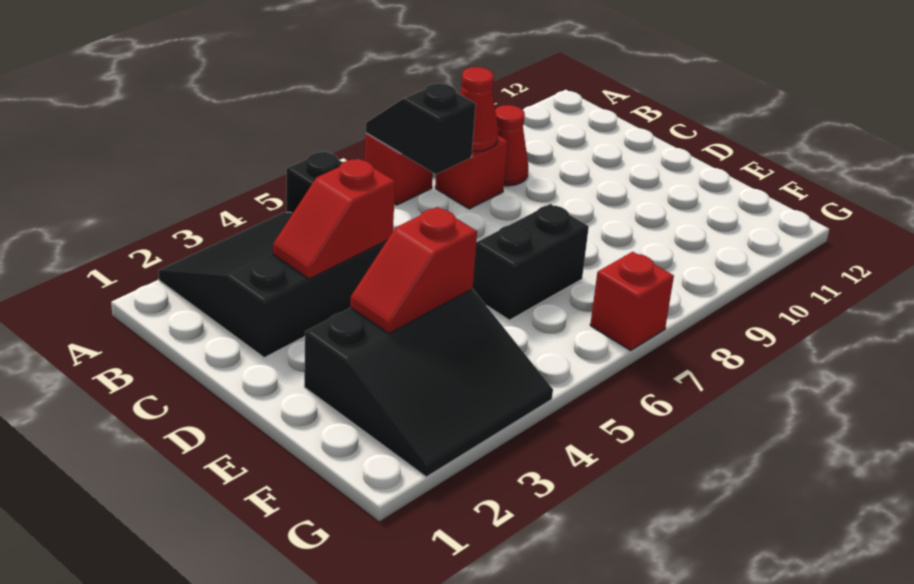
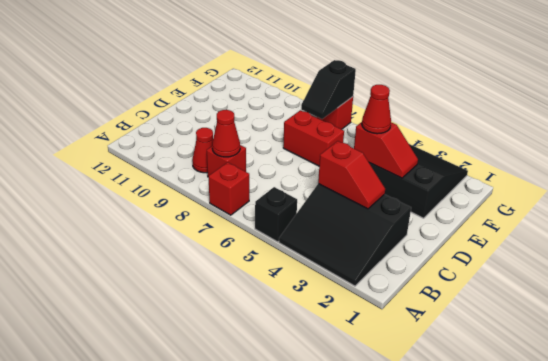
black 1x2 slope [366,83,476,174] -> black 1x2 slope moved to [301,60,356,119]
none -> red 1x1 cone [362,85,391,134]
black 1x2 brick [473,204,589,320] -> red 1x2 brick [283,110,344,166]

